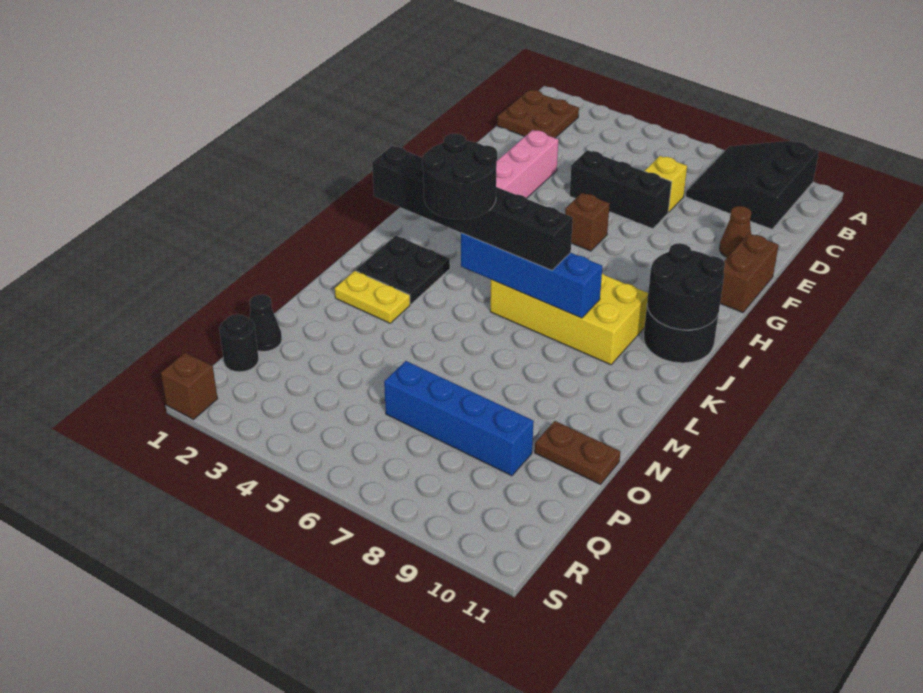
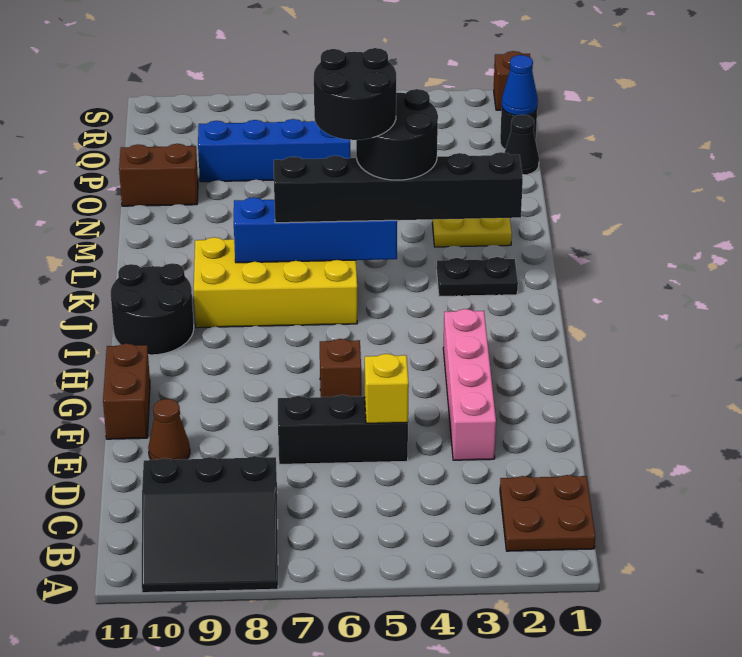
black 3x3 slope [686,141,819,229] -> black 3x3 slope turned to [142,456,278,593]
yellow 1x1 brick [645,156,687,212] -> yellow 1x1 brick moved to [365,354,409,423]
black 2x2 round brick [647,243,725,330] -> black 2x2 round brick moved to [314,48,396,140]
black 2x2 plate [356,236,450,304] -> black 1x2 plate [437,257,518,297]
brown 1x2 plate [535,421,620,484] -> brown 1x2 brick [119,144,198,206]
none -> blue 1x1 cone [502,55,538,116]

